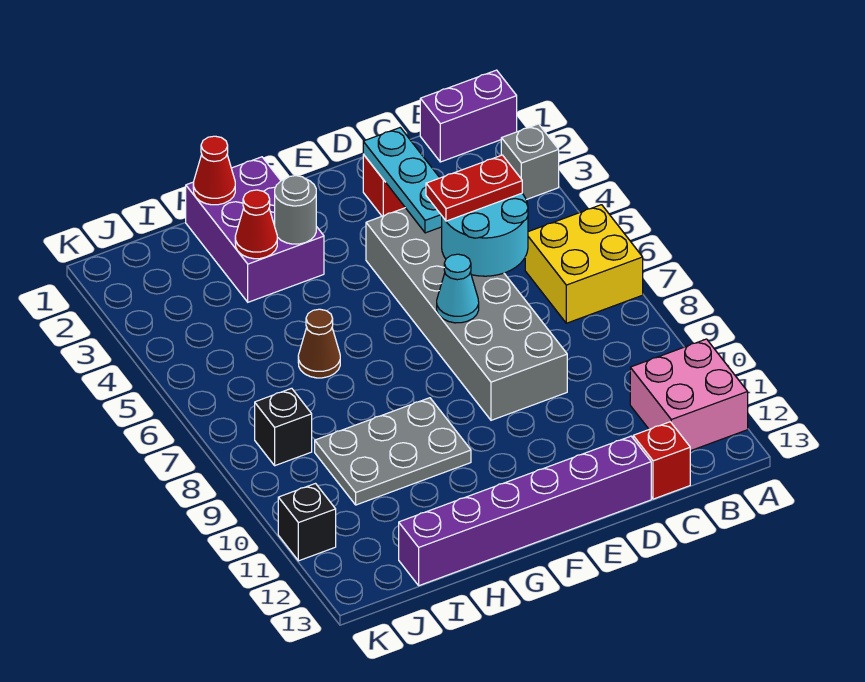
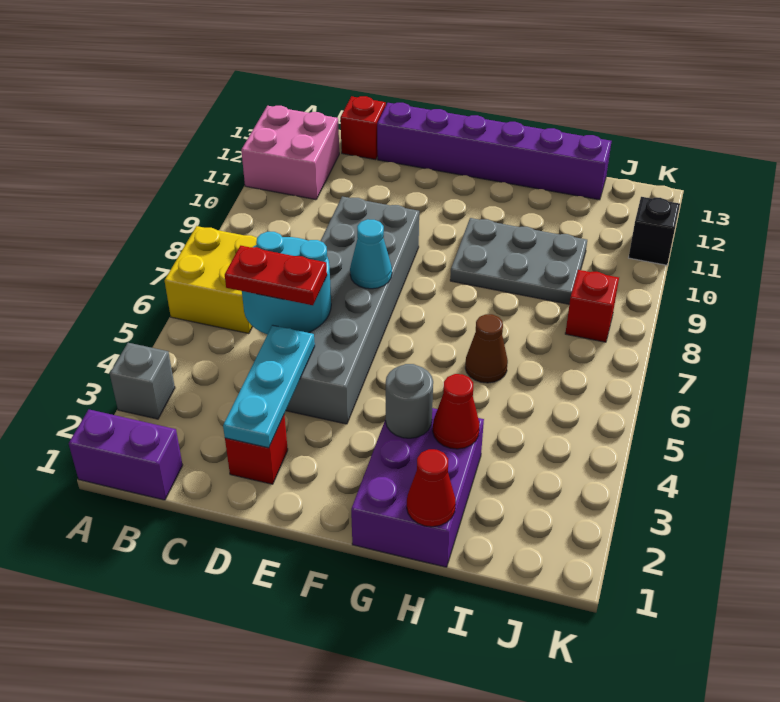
black 1x1 brick [255,388,312,466] -> red 1x1 brick [565,270,619,342]

